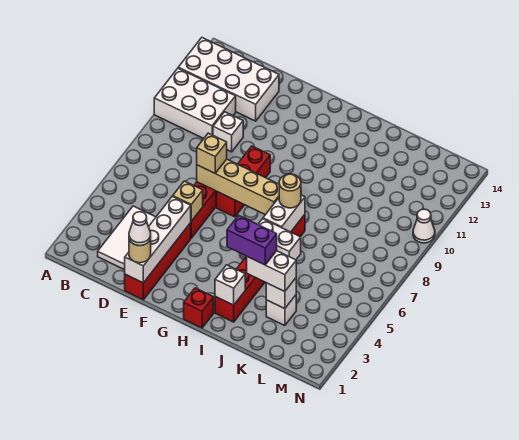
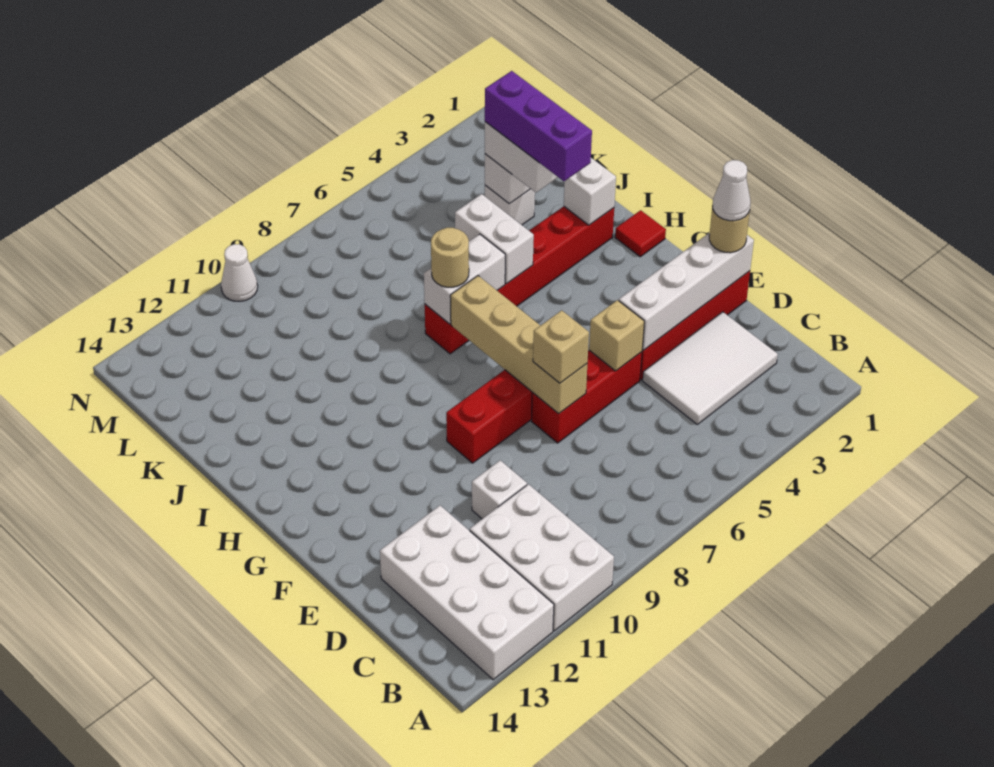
red 1x1 brick [184,288,214,328] -> red 1x1 tile [615,210,666,257]
purple 1x2 brick [227,215,277,265] -> purple 1x3 brick [485,71,592,181]

